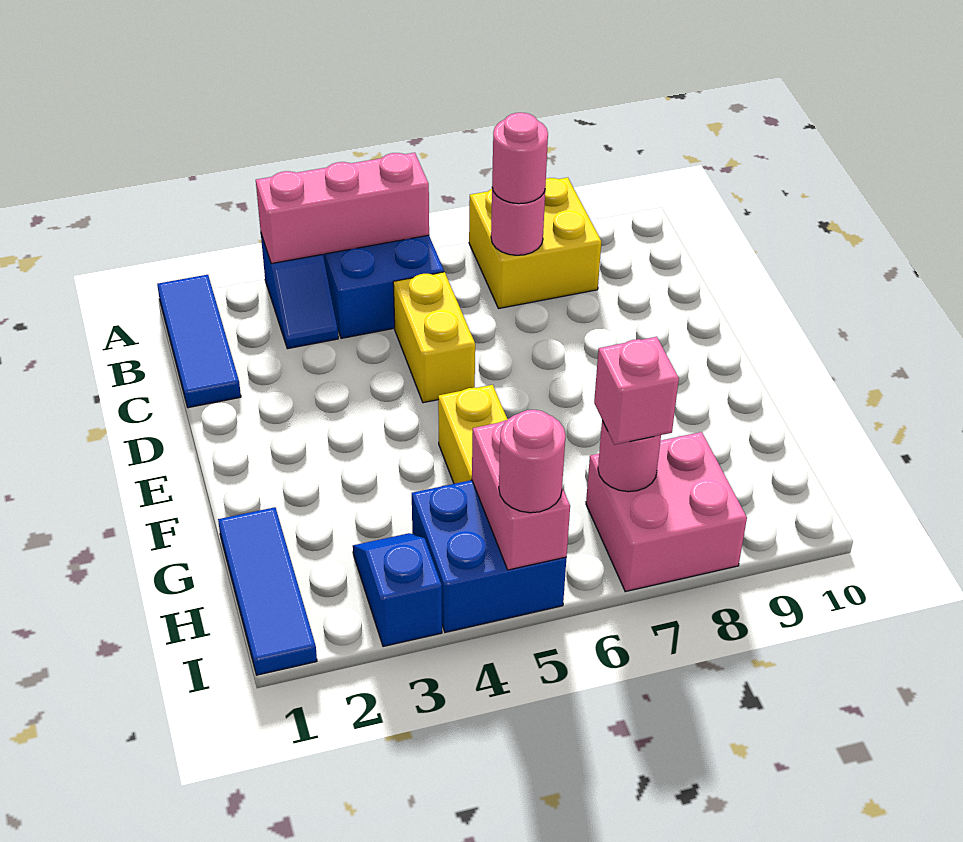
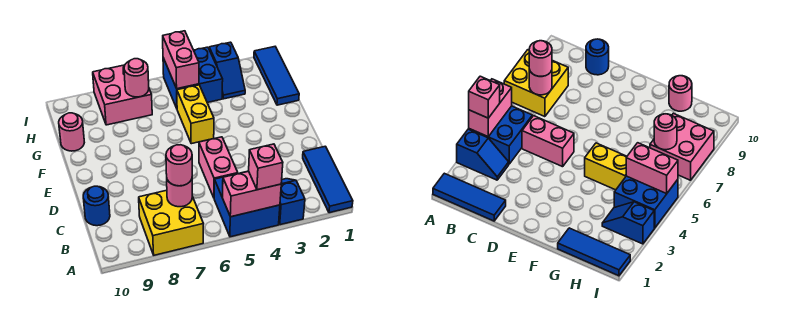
pink 1x3 brick [256,153,429,263] -> pink 1x2 brick [223,171,281,217]
yellow 1x2 brick [393,272,475,403] -> pink 1x2 brick [199,137,238,198]
none -> blue 1x1 round brick [83,186,110,226]
pink 1x1 brick [594,337,679,445] -> pink 1x1 brick moved to [249,144,283,190]
pink 1x1 round brick [499,410,566,513] -> pink 1x1 round brick moved to [59,113,84,151]

